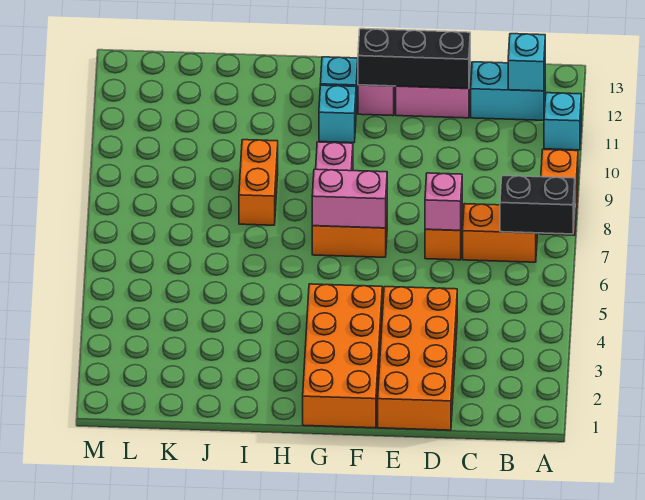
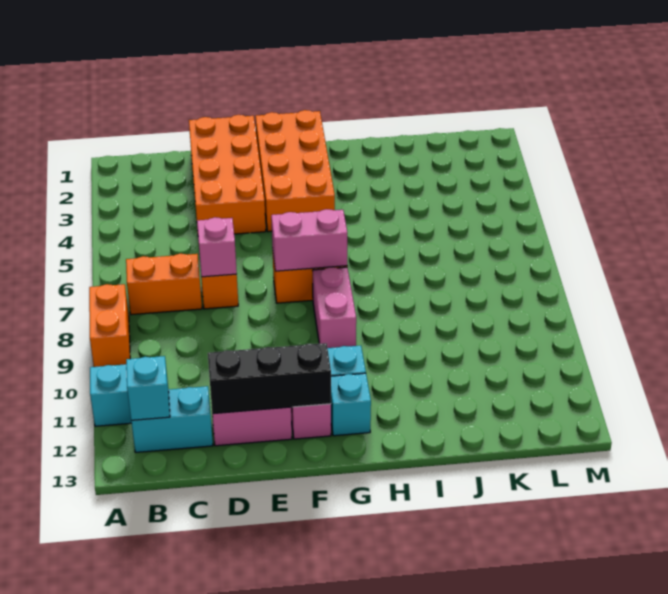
black 1x2 brick [500,176,575,234] -> none
orange 1x2 brick [239,140,278,225] -> none

